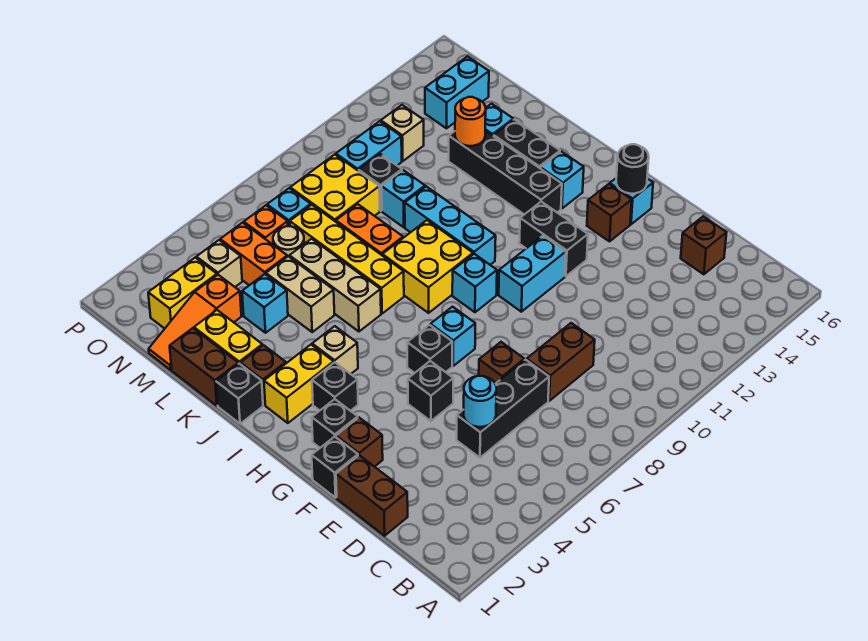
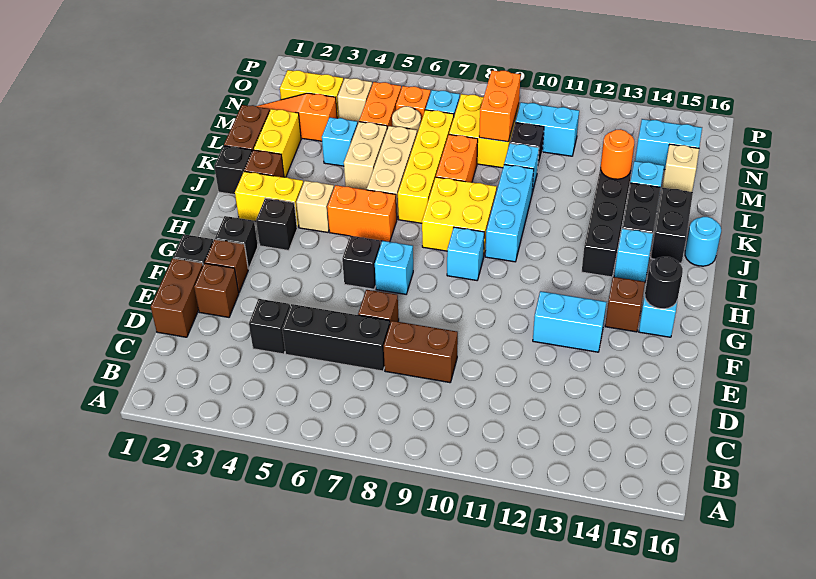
cyan 1x1 round brick [464,376,496,427] -> cyan 1x1 round brick moved to [685,217,721,266]
brown 1x1 brick [681,216,727,274] -> brown 1x1 brick moved to [194,263,239,317]
black 1x1 brick [408,361,453,421] -> black 1x1 brick moved to [249,299,290,354]
cyan 1x2 brick [499,236,566,312] -> cyan 1x2 brick moved to [533,291,606,352]
black 1x2 brick [519,202,588,276] -> black 1x2 brick moved to [651,188,693,263]
none -> orange 1x2 brick [327,185,397,242]
none -> orange 1x2 brick [479,70,521,142]
tan 1x1 brick [381,105,424,161] -> tan 1x1 brick moved to [662,144,699,192]

